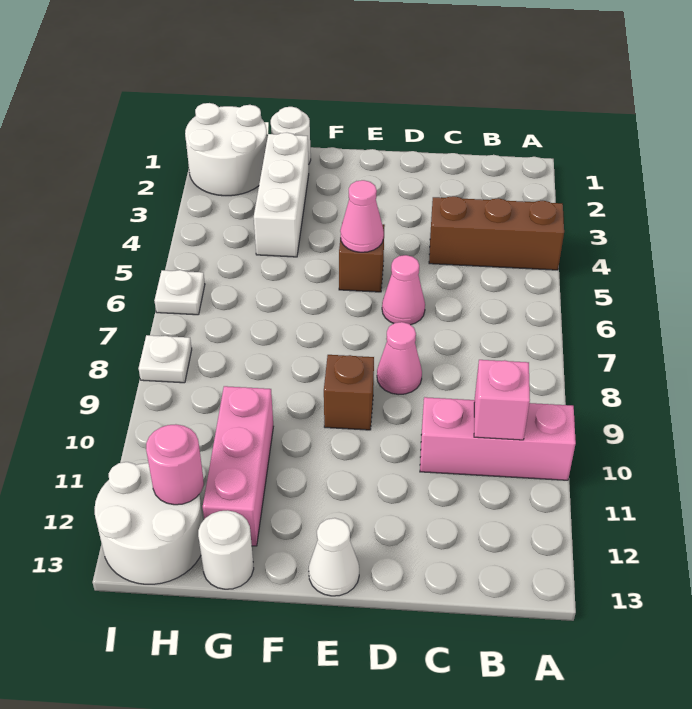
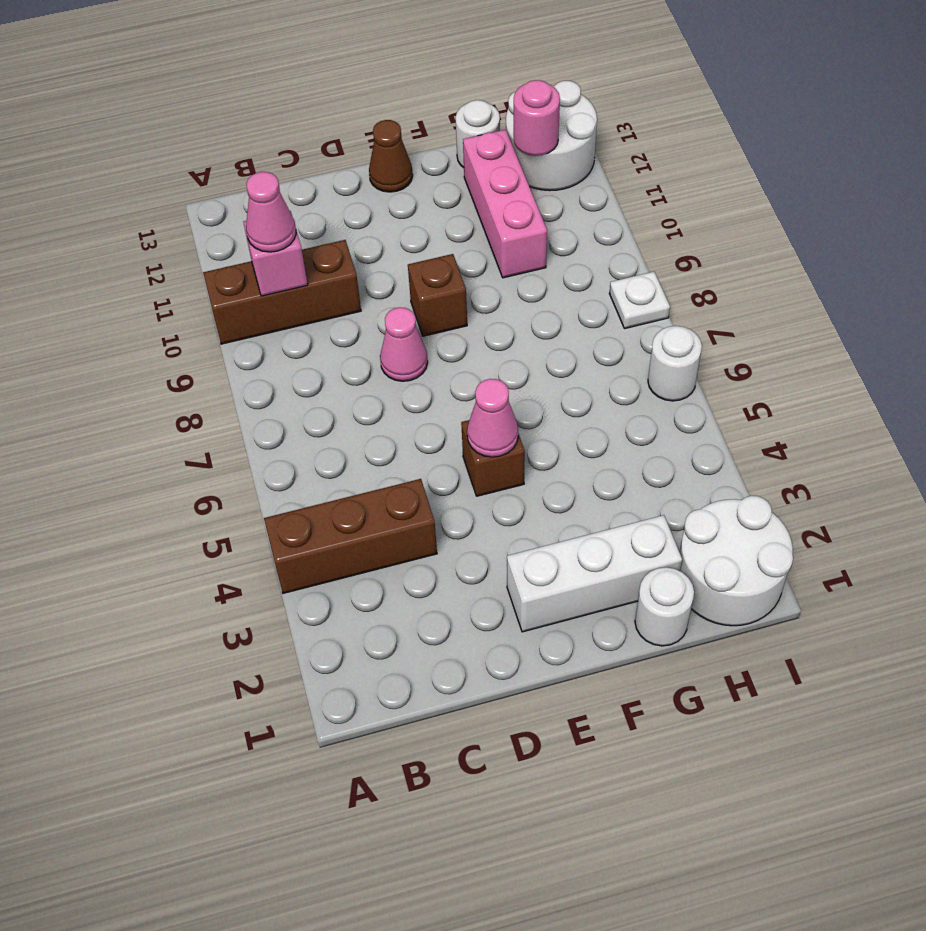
pink 1x3 brick [420,397,576,480] -> brown 1x3 brick [203,240,361,344]
pink 1x1 cone [382,255,425,325] -> pink 1x1 cone moved to [246,172,296,252]
white 1x1 cone [309,518,359,596] -> brown 1x1 cone [369,120,413,192]
white 1x3 brick [254,133,309,257] -> white 1x3 brick turned to [507,515,682,632]
white 1x1 plate [154,270,205,315] -> white 1x1 round brick [648,326,702,401]

